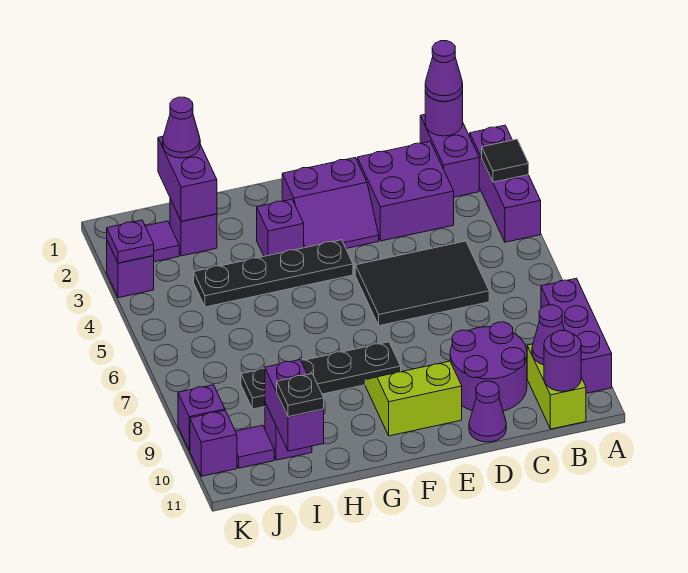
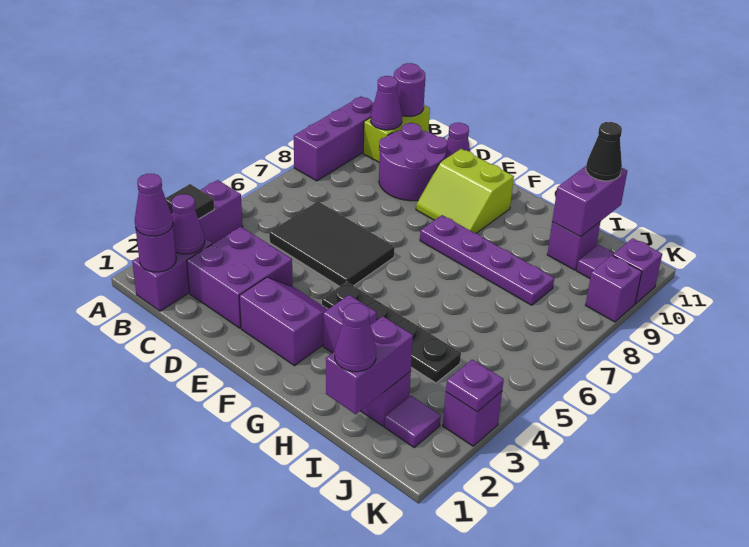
none -> purple 1x1 cone [172,194,205,254]
black 1x4 plate [241,342,401,409] -> purple 1x4 plate [420,215,554,305]
black 1x1 plate [277,374,324,417] -> black 1x1 cone [586,122,622,181]

